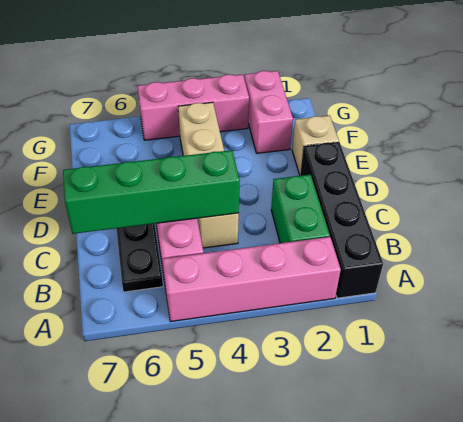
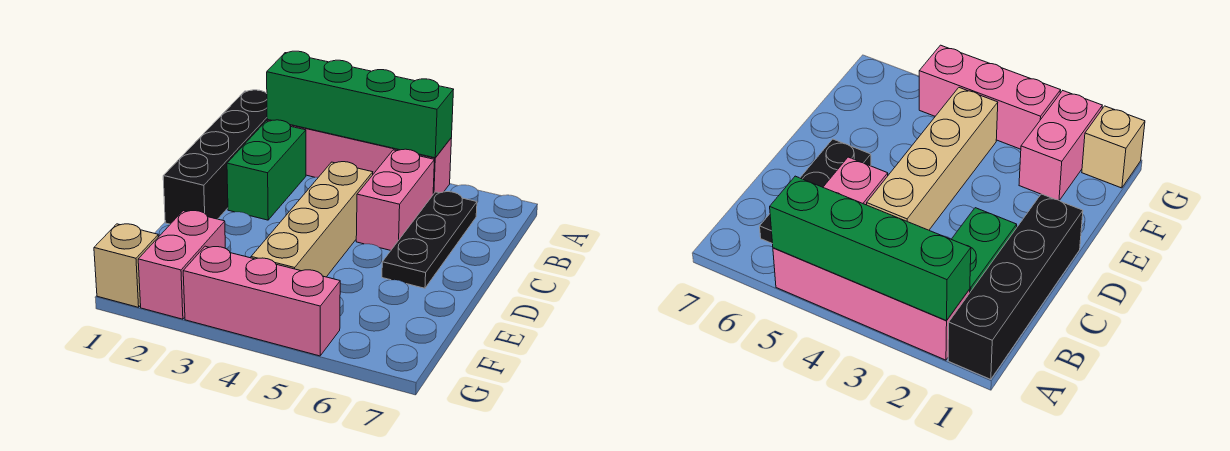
green 1x4 brick [63,150,240,234] -> green 1x4 brick moved to [267,51,454,158]
tan 1x1 brick [292,115,339,175] -> tan 1x1 brick moved to [94,224,158,307]

